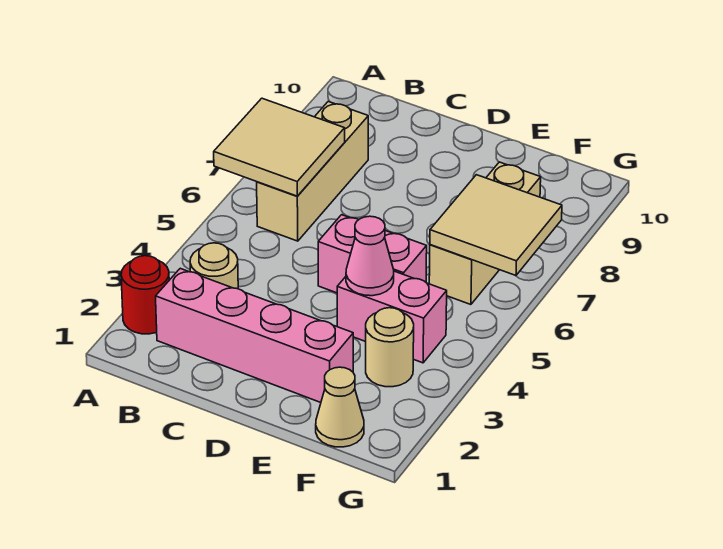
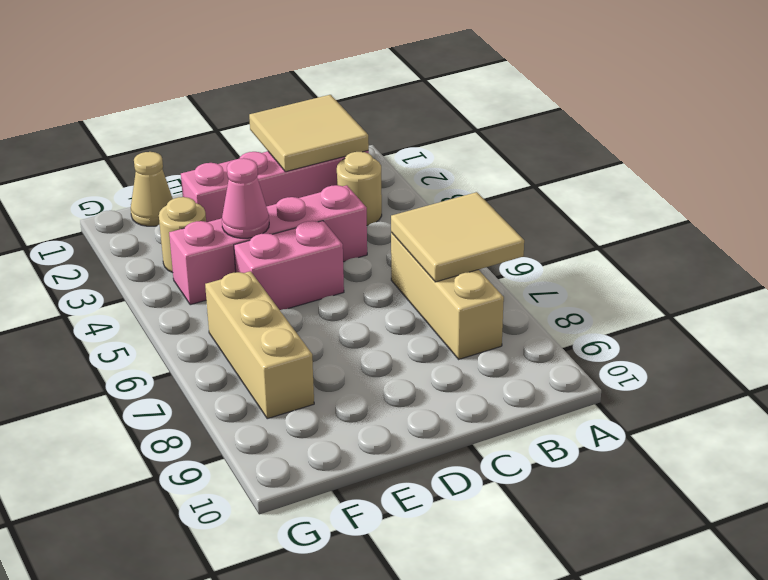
red 1x1 round brick [121,256,169,334] -> none
pink 1x2 brick [337,271,447,363] -> pink 1x4 brick [169,185,367,305]
tan 2x2 tile [430,175,562,275] -> tan 2x2 tile moved to [249,95,369,172]

